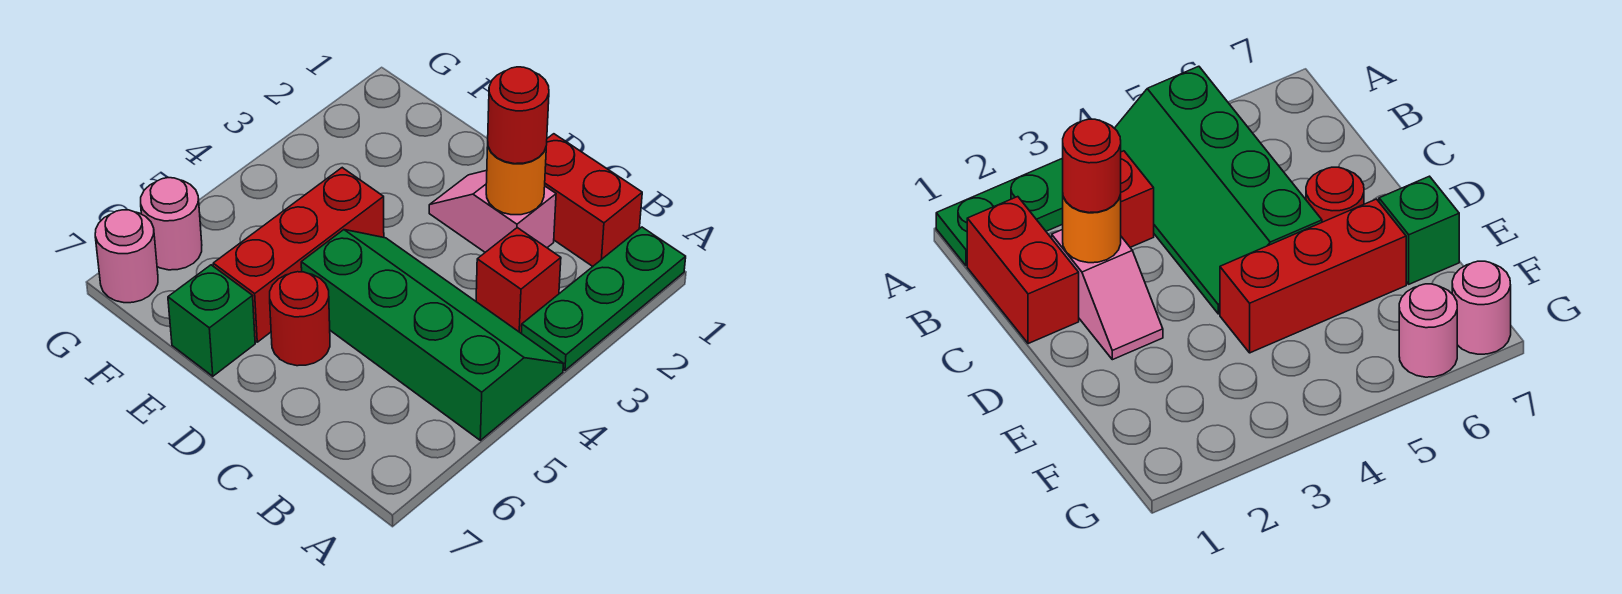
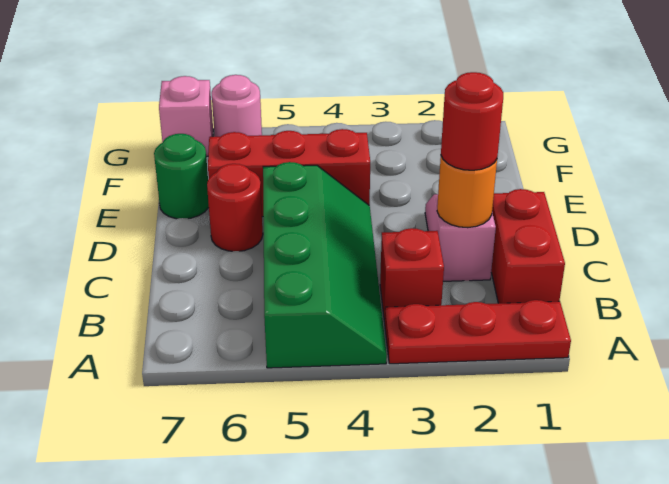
green 1x3 plate [521,227,686,370] -> red 1x3 plate [385,300,571,364]
green 1x1 brick [168,265,255,376] -> green 1x1 round brick [154,134,209,219]
pink 1x1 round brick [95,210,158,303] -> pink 1x1 brick [159,76,213,157]

